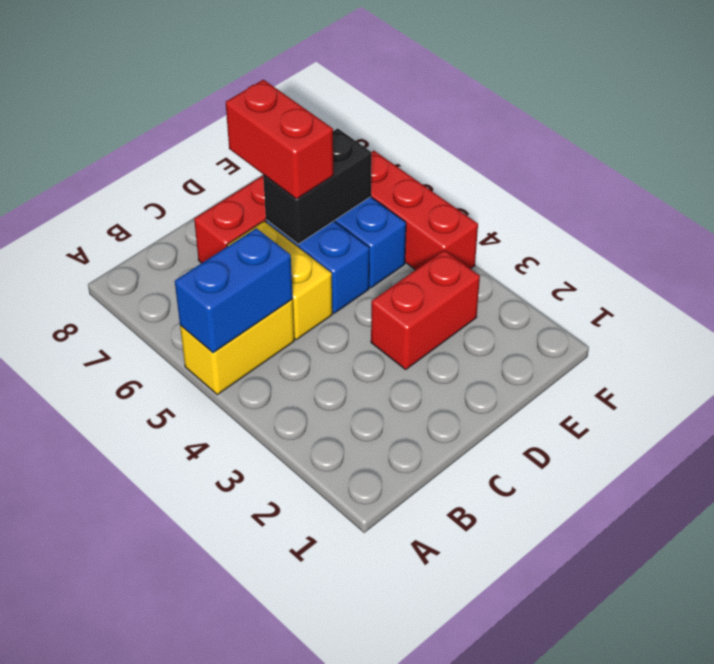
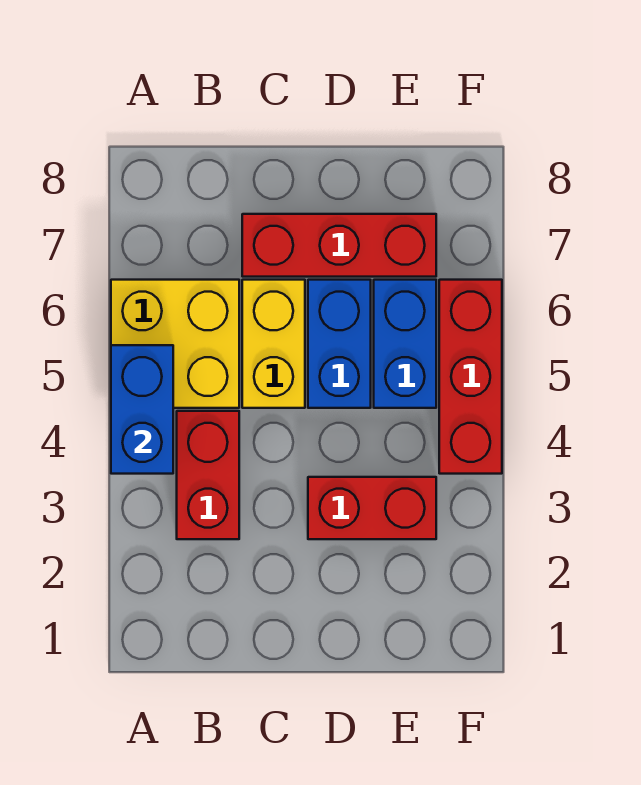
yellow 1x2 brick [180,300,294,395] -> yellow 2x2 brick [111,280,239,408]
blue 1x2 brick [175,228,293,353] -> blue 1x2 brick turned to [111,345,173,474]
black 1x2 brick [263,128,371,244] -> none
red 1x2 brick [226,80,334,199] -> red 1x2 brick moved to [177,411,239,539]

